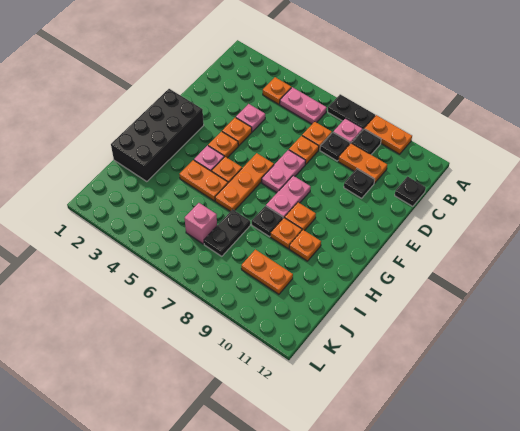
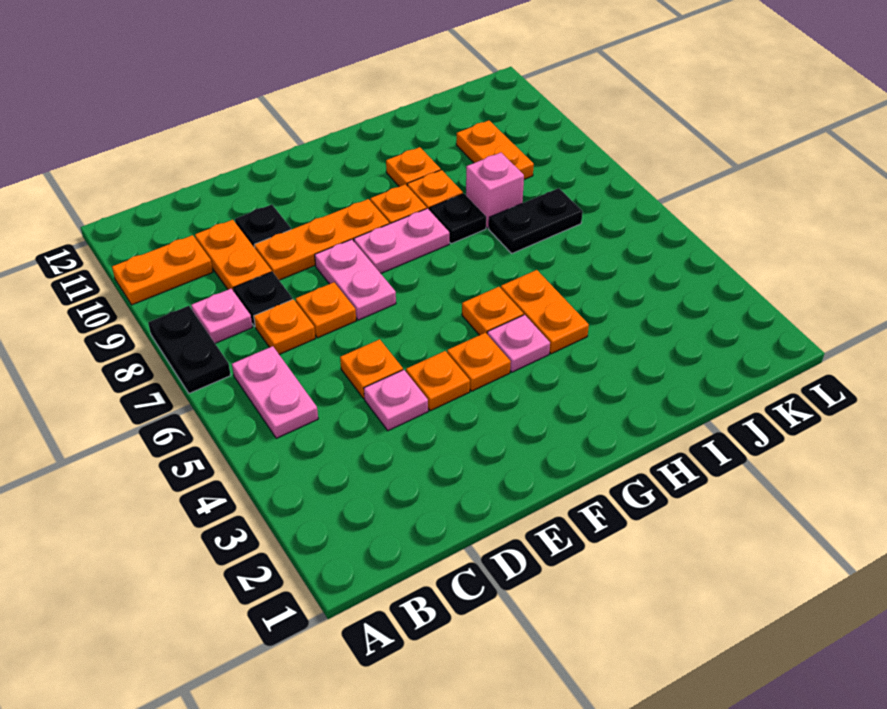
orange 1x2 plate [364,115,412,154] -> orange 1x2 plate turned to [112,235,213,305]
orange 1x1 plate [263,77,291,104] -> orange 1x1 plate moved to [340,339,403,398]
black 1x1 plate [352,129,381,155] -> none
black 1x1 plate [395,177,426,206] -> none
pink 1x2 plate [262,150,306,193] -> pink 1x2 plate turned to [315,239,396,320]
black 2x4 brick [111,89,204,182] -> none
orange 1x3 plate [215,153,274,212] -> orange 1x3 plate moved to [254,199,389,280]
pink 1x1 brick [185,203,217,244] -> pink 1x1 brick moved to [466,153,524,228]

